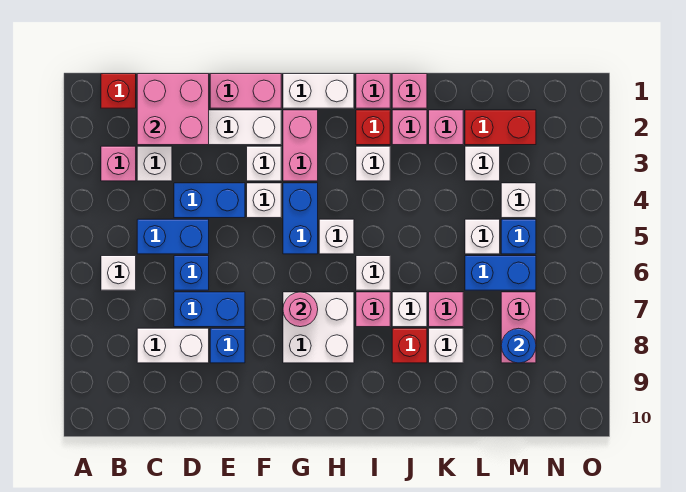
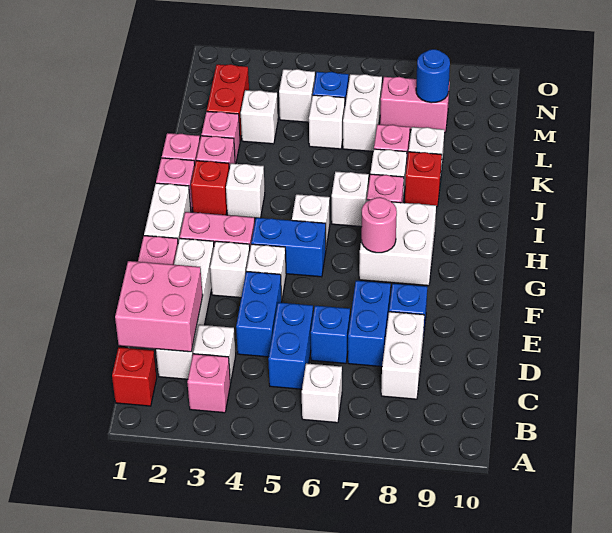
blue 1x2 brick [465,256,536,290] -> white 1x2 brick [343,74,382,151]

